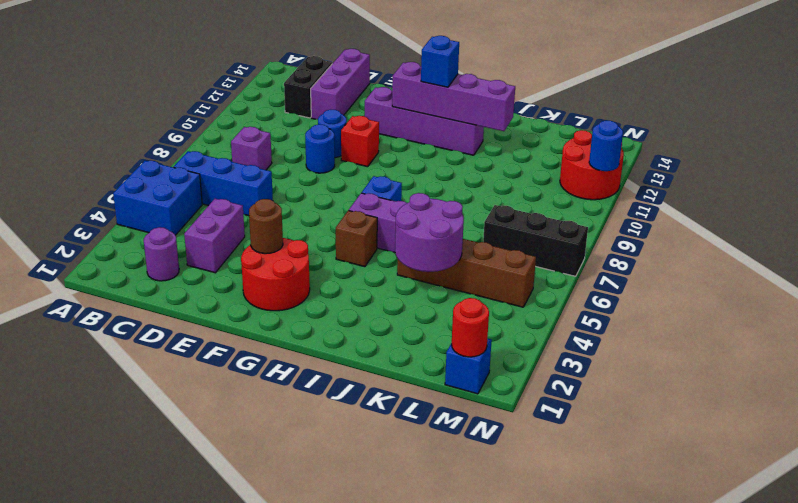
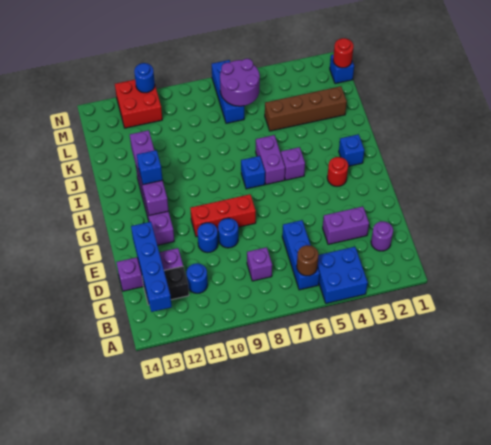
none -> blue 1x4 brick [131,222,172,312]
none -> blue 1x1 round brick [187,263,208,293]
red 2x2 round brick [241,238,310,311] -> red 1x1 round brick [327,157,348,186]
brown 1x1 round brick [249,199,283,254] -> brown 1x1 round brick moved to [297,245,318,276]
red 1x1 brick [341,116,379,167] -> red 1x3 brick [190,194,256,237]
none -> blue 1x1 brick [339,134,364,166]
brown 1x1 brick [336,210,377,267] -> purple 1x1 brick [281,147,305,180]
purple 2x2 round brick [395,193,464,272] -> purple 2x2 round brick moved to [220,59,260,106]
brown 1x4 brick [397,239,536,307] -> brown 1x4 brick turned to [265,86,347,131]
black 1x3 brick [483,205,588,276] -> blue 1x3 brick [212,60,244,123]
red 2x2 round brick [560,130,624,200] -> red 2x2 brick [115,80,162,128]

